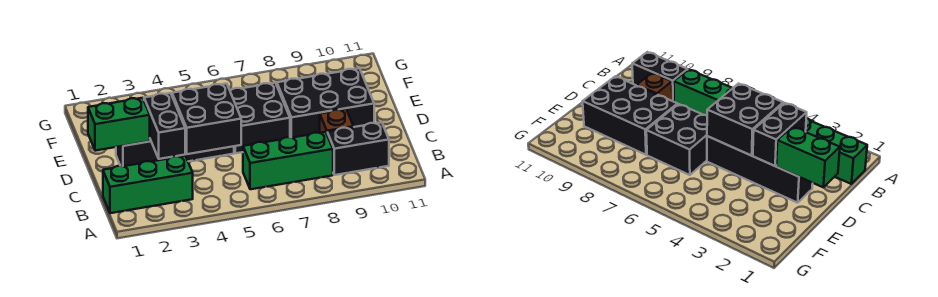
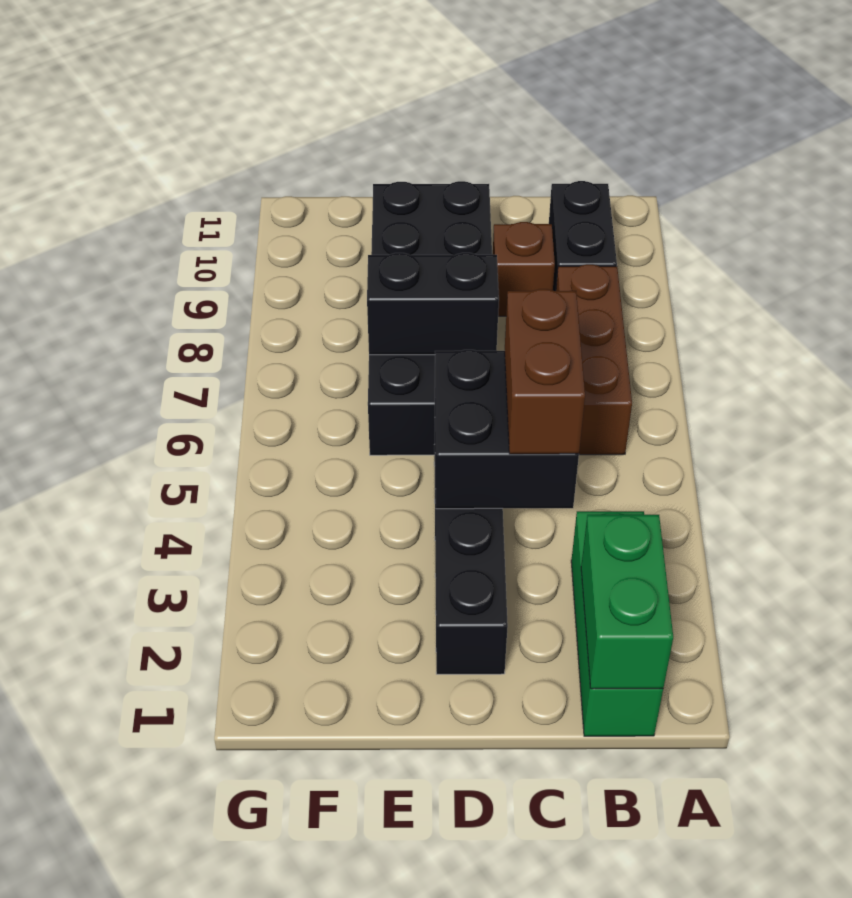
green 1x3 brick [243,132,333,189] -> brown 1x3 brick [556,264,632,455]
black 1x2 brick [144,93,185,159] -> black 1x2 brick moved to [367,253,499,355]
none -> brown 1x2 brick [505,289,585,454]
green 1x2 brick [88,98,150,151] -> green 1x2 brick moved to [581,515,673,689]

